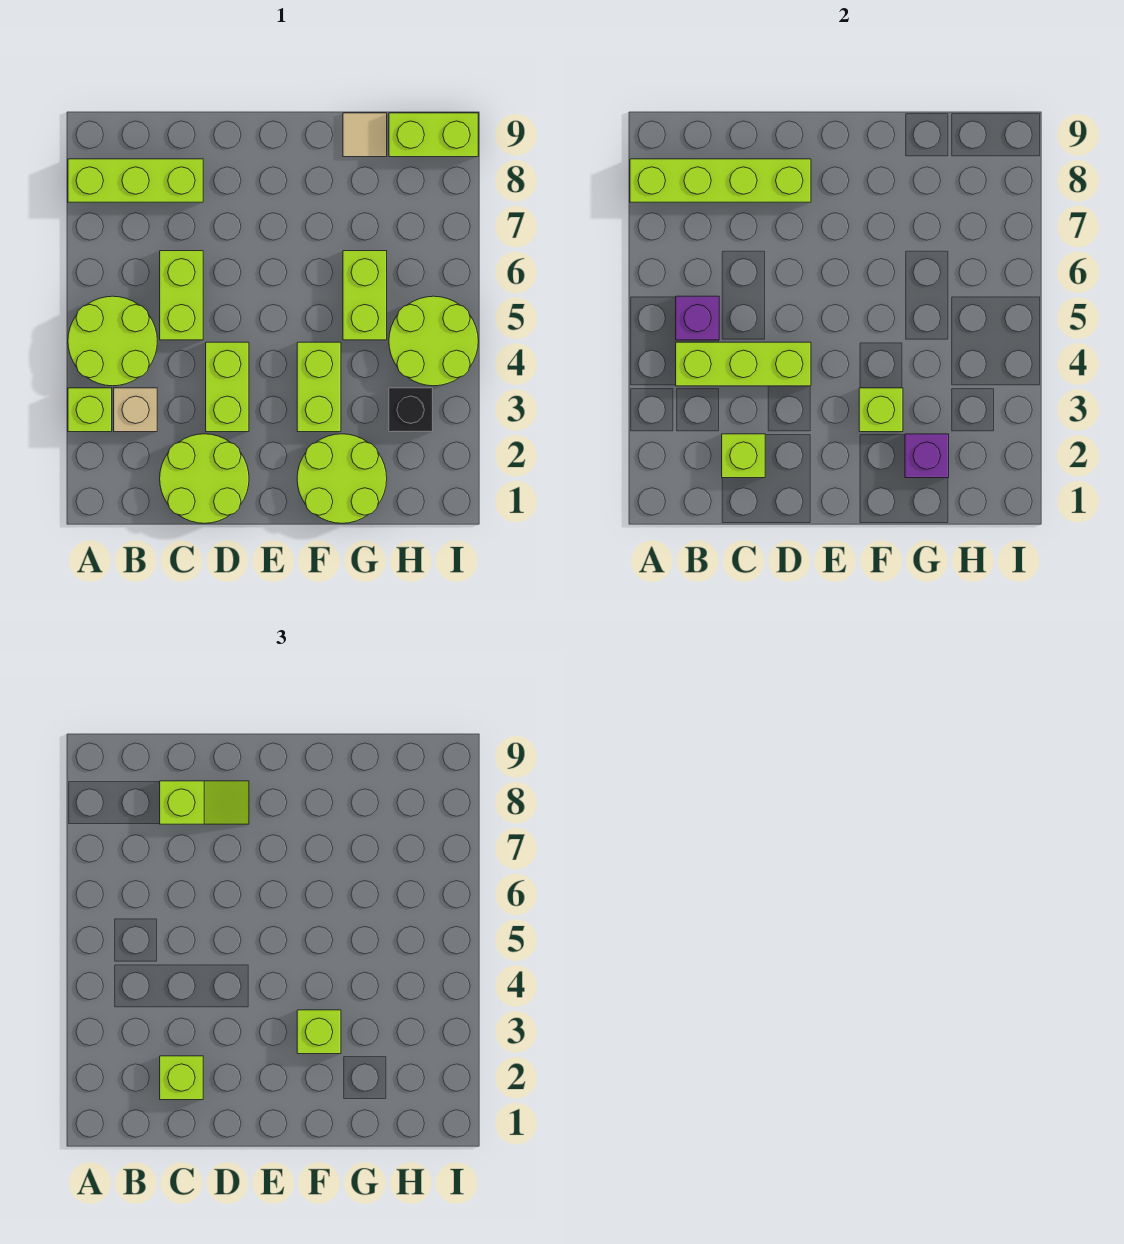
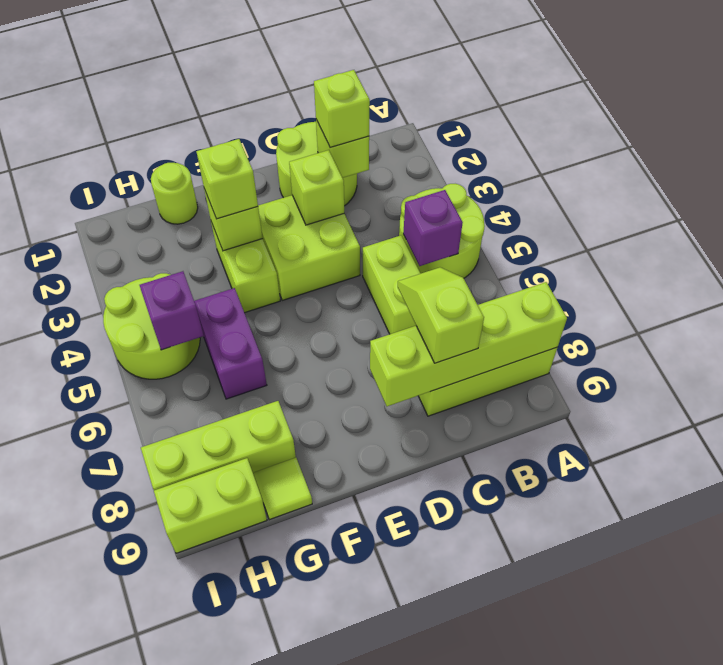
lime 1x1 brick [68,388,112,432] -> lime 1x1 brick moved to [289,150,344,225]
tan 1x1 brick [114,388,157,432] -> none
lime 1x3 brick [676,342,811,386] -> lime 1x3 brick moved to [141,401,296,490]
lime 1x2 slope [160,781,249,824] -> lime 1x2 slope turned to [398,267,484,363]
lime 1x2 brick [206,342,249,432] -> lime 2x2 brick [258,195,360,300]
lime 2x2 round brick [297,434,387,523] -> lime 1x1 round brick [151,163,198,224]
purple 1x1 brick [905,434,949,478] -> purple 1x1 brick moved to [140,271,204,350]
lime 1x2 brick [343,251,387,340] -> purple 1x2 brick [194,288,267,399]
tan 1x1 tile [343,113,387,157] -> lime 1x1 tile [253,458,312,520]
black 1x1 brick [389,388,433,432] -> none

